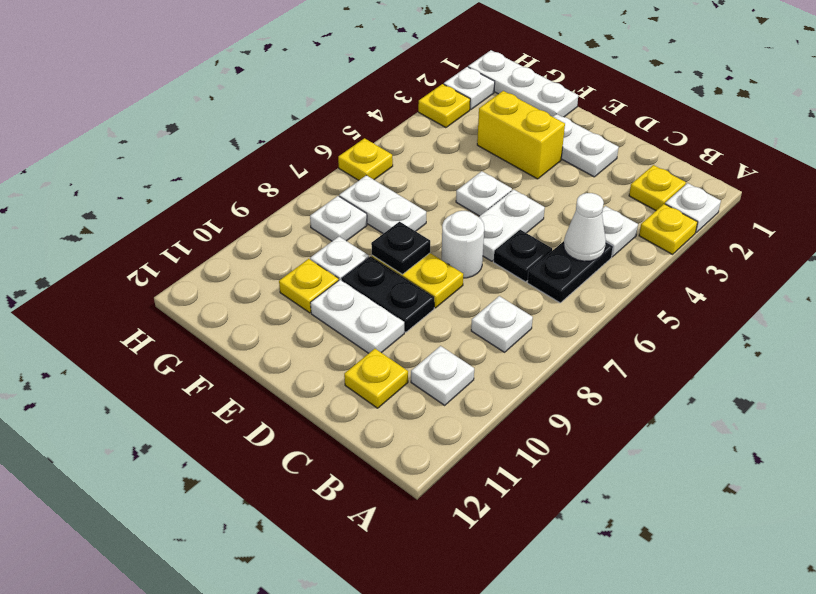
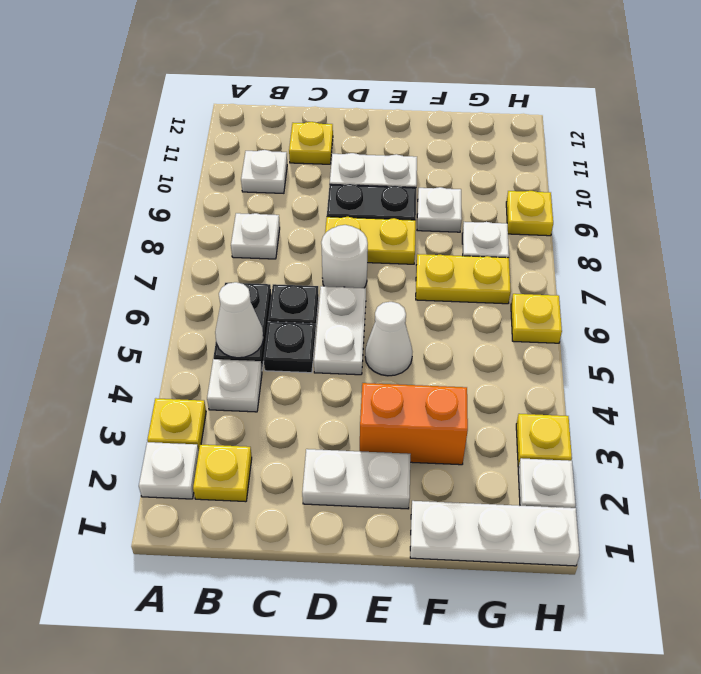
yellow 1x2 brick [477,91,565,179] -> orange 1x2 brick [360,383,468,465]
white 1x1 plate [456,171,512,216] -> white 1x1 cone [365,302,412,376]
black 1x1 plate [371,222,430,274] -> black 1x1 plate moved to [264,322,315,373]
white 1x2 plate [339,175,426,234] -> yellow 1x2 plate [416,254,511,304]
yellow 1x1 plate [279,259,339,313] -> yellow 1x1 plate moved to [506,191,553,236]

